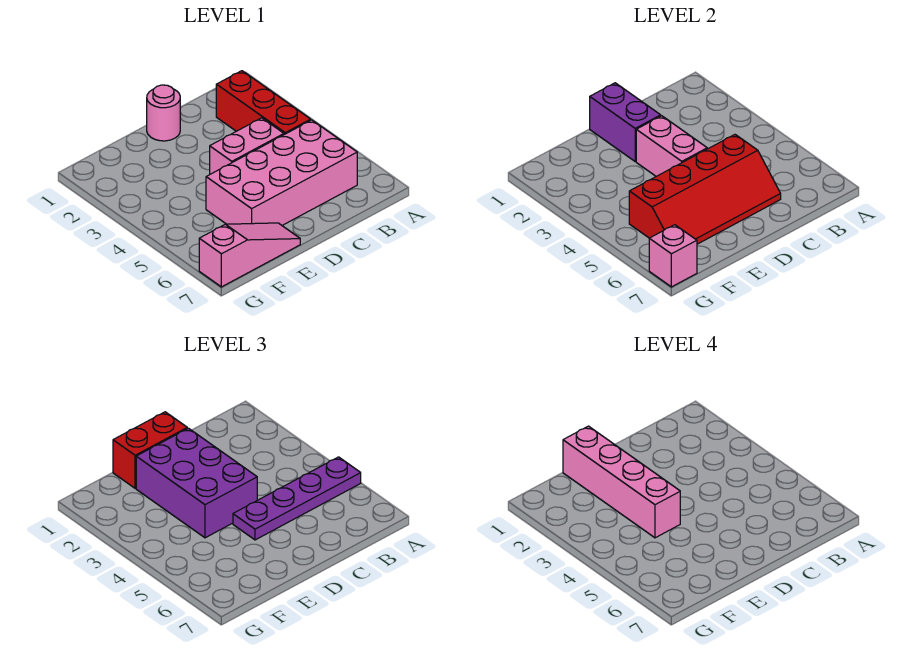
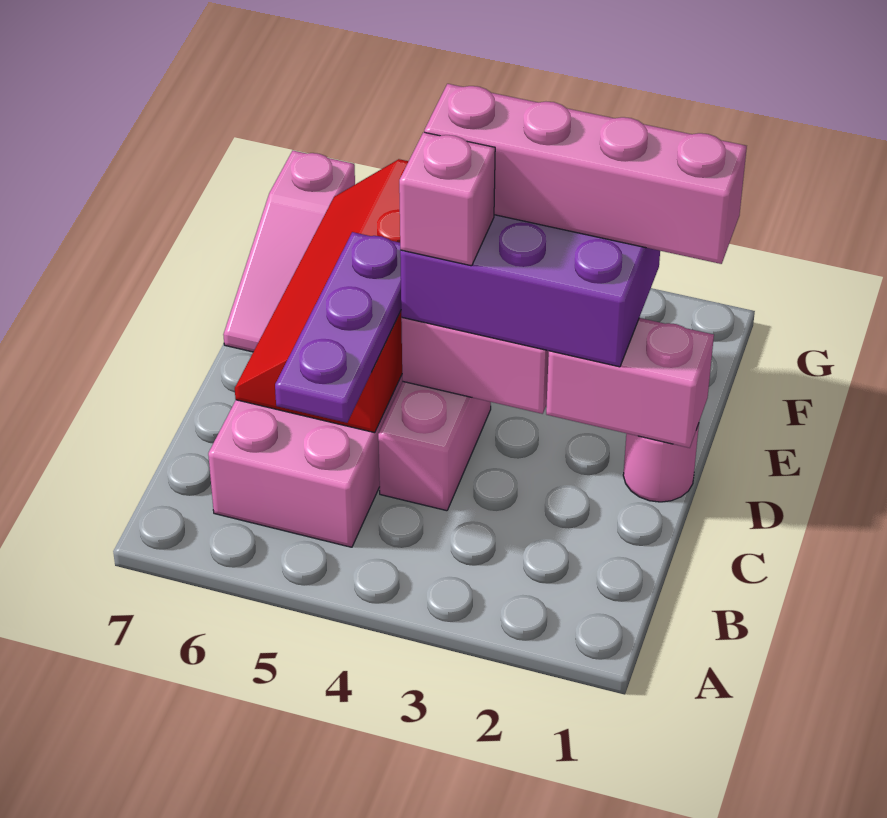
purple 1x4 plate [233,457,361,540] -> purple 1x3 plate [275,232,401,423]
red 1x3 brick [216,71,311,135] -> none
purple 1x2 brick [590,83,661,161] -> pink 1x2 brick [546,318,714,448]
red 1x2 brick [113,412,187,488] -> none
pink 1x1 brick [649,225,697,287] -> pink 1x1 brick moved to [399,132,495,266]

